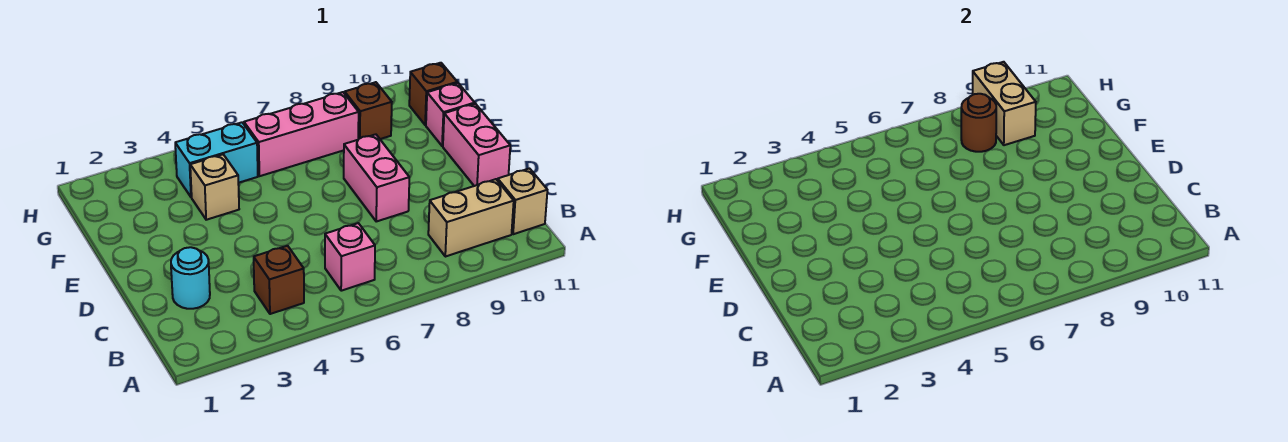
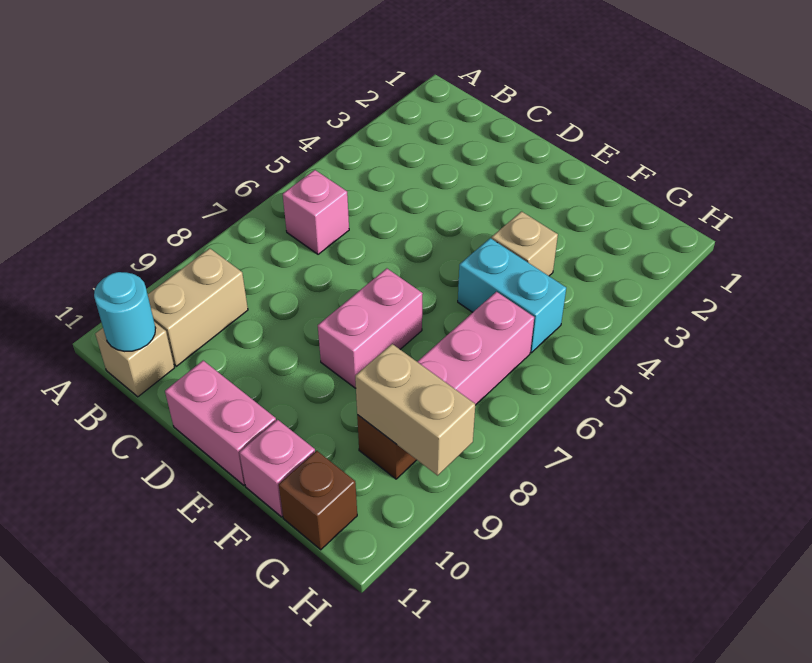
brown 1x1 brick [254,246,304,314] -> none
cyan 1x1 round brick [171,247,210,309] -> cyan 1x1 round brick moved to [94,272,156,351]
pink 1x2 brick [344,134,409,221] -> pink 1x2 brick turned to [318,268,423,388]
cyan 1x2 brick [175,122,258,197] -> cyan 1x2 brick turned to [458,238,566,353]
brown 1x1 round brick [961,94,996,152] -> none

